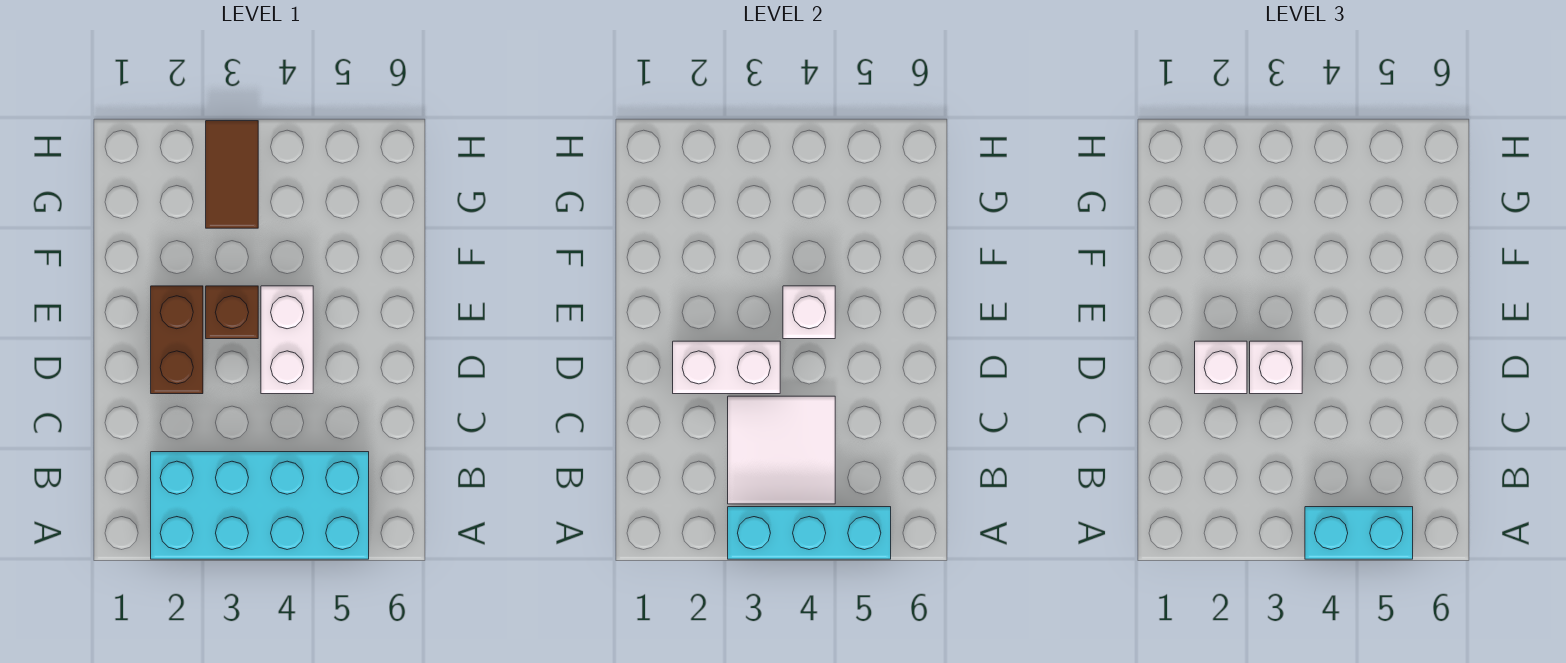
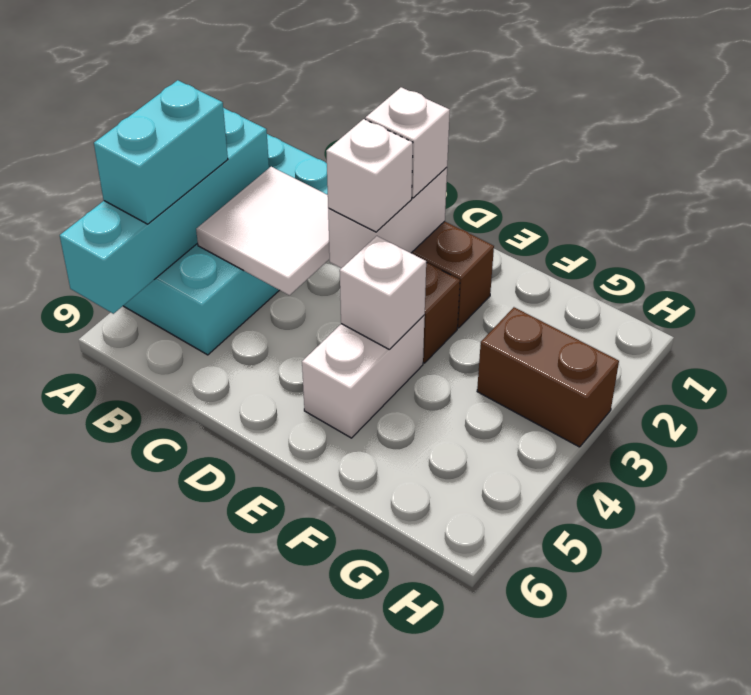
cyan 1x3 brick [728,507,891,559] -> cyan 1x4 brick [60,108,269,314]
white 1x2 brick [261,286,313,394] -> white 1x2 brick turned to [302,315,425,438]
brown 1x2 tile [206,121,258,228] -> brown 1x2 brick [477,307,619,447]

